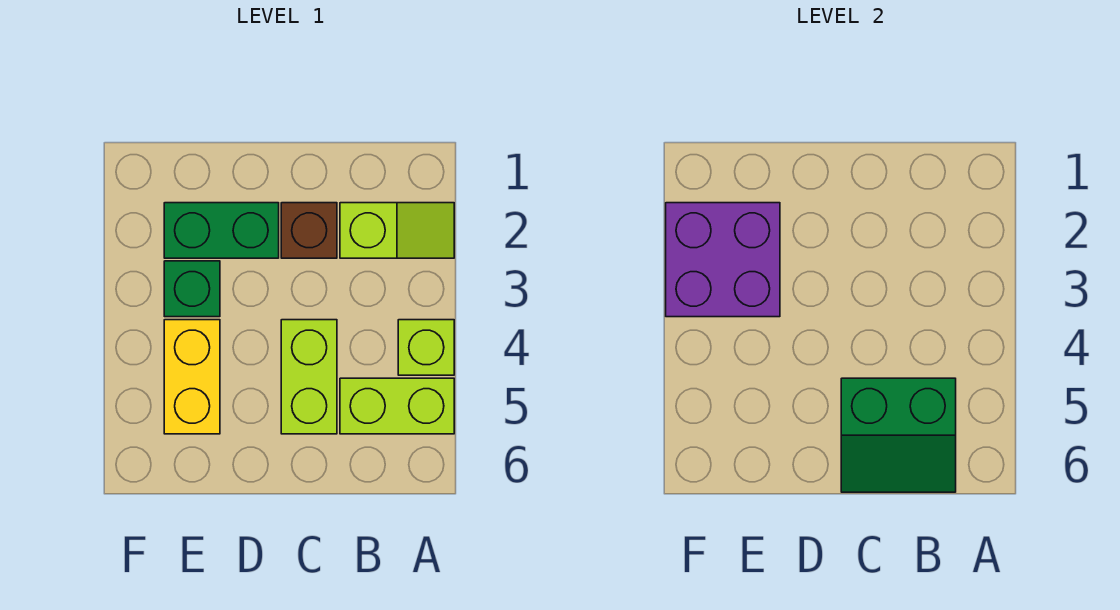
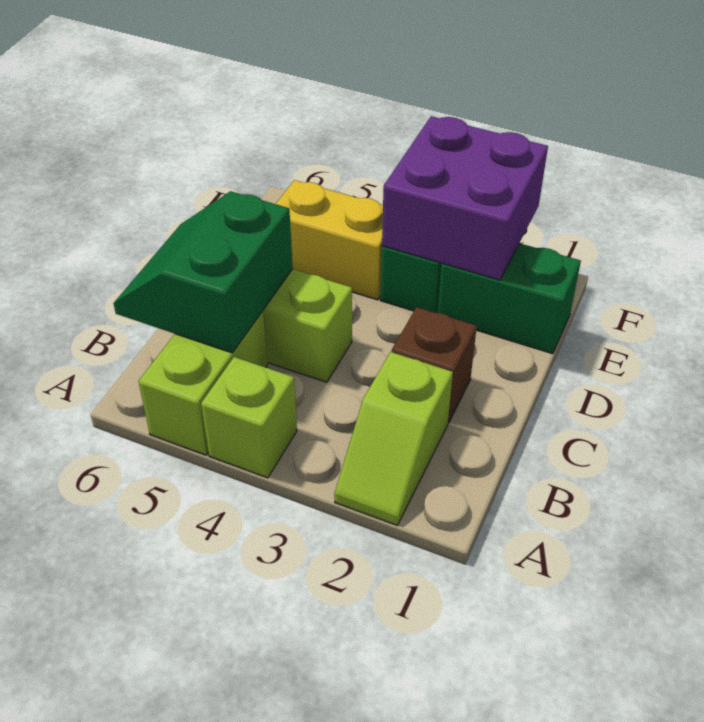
green 1x2 brick [164,203,279,258] -> green 1x2 brick turned to [438,243,581,354]

